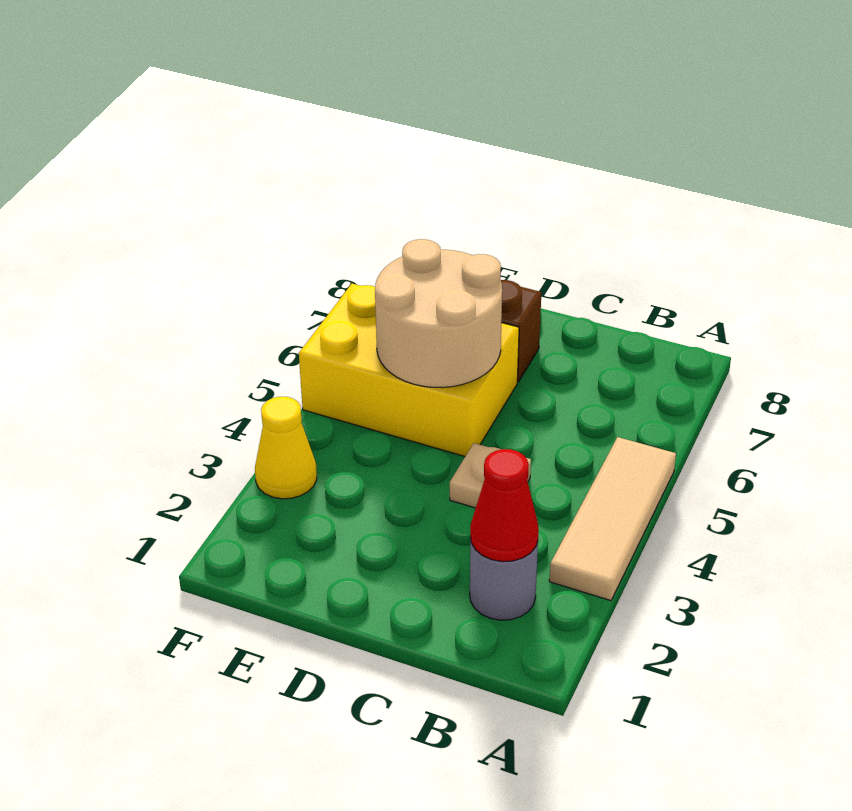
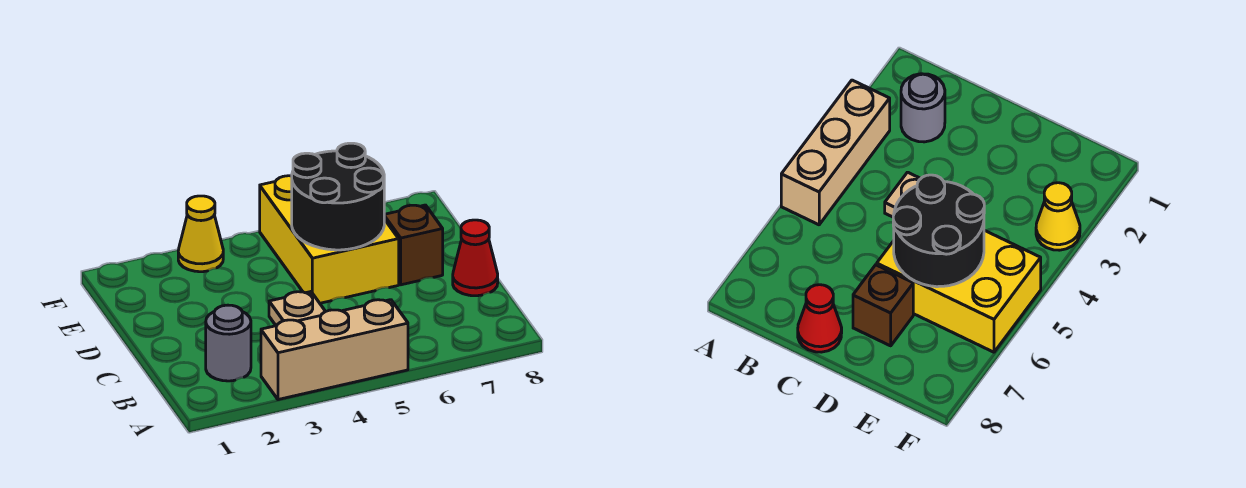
tan 1x3 tile [549,437,676,601] -> tan 1x3 brick [261,300,408,400]
red 1x1 cone [470,449,539,562] -> red 1x1 cone moved to [453,220,498,296]
tan 2x2 round brick [375,239,502,388] -> black 2x2 round brick [292,143,384,250]

